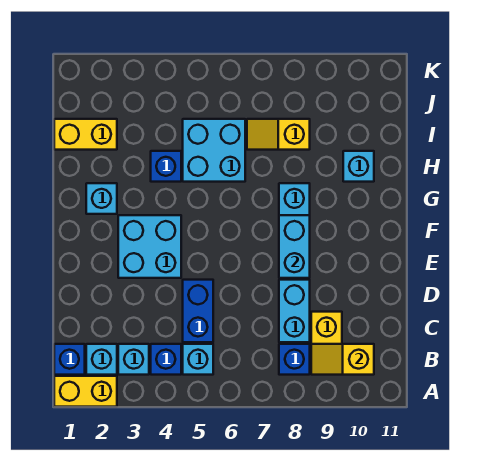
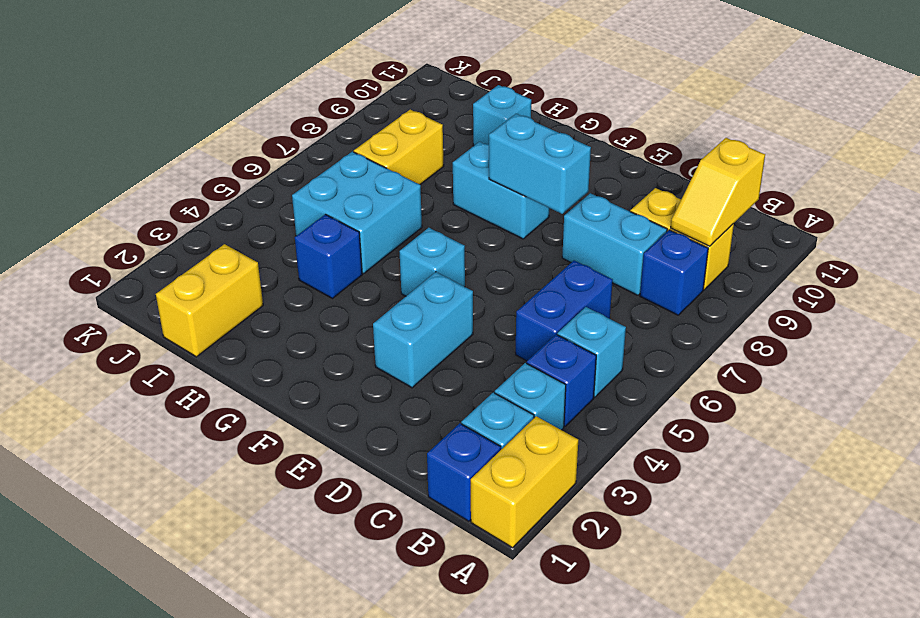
blue 1x2 brick [183,280,213,342] -> blue 1x2 brick turned to [516,261,613,361]
cyan 2x2 brick [118,215,181,278] -> cyan 1x2 brick [373,272,473,388]
cyan 1x1 brick [86,183,117,214] -> cyan 1x1 brick moved to [399,228,465,296]
yellow 1x2 slope [247,119,310,150] -> yellow 1x2 brick [354,110,444,184]

